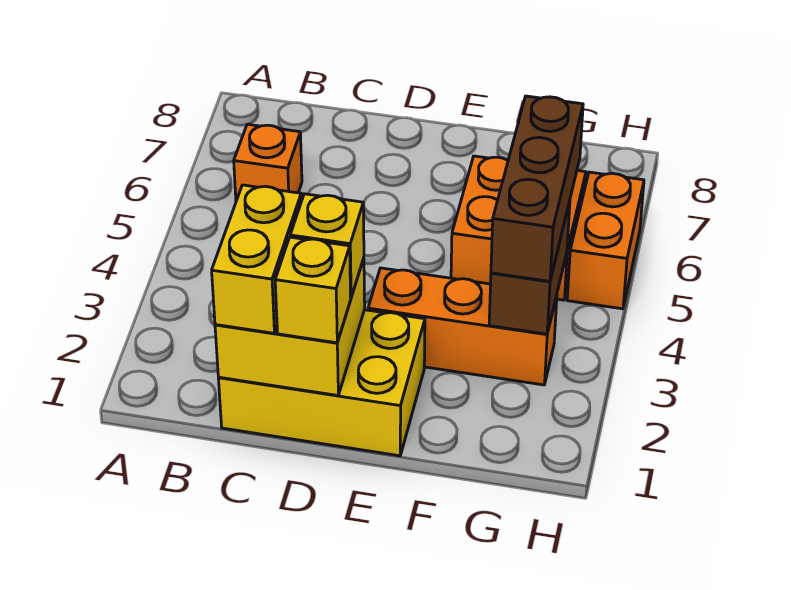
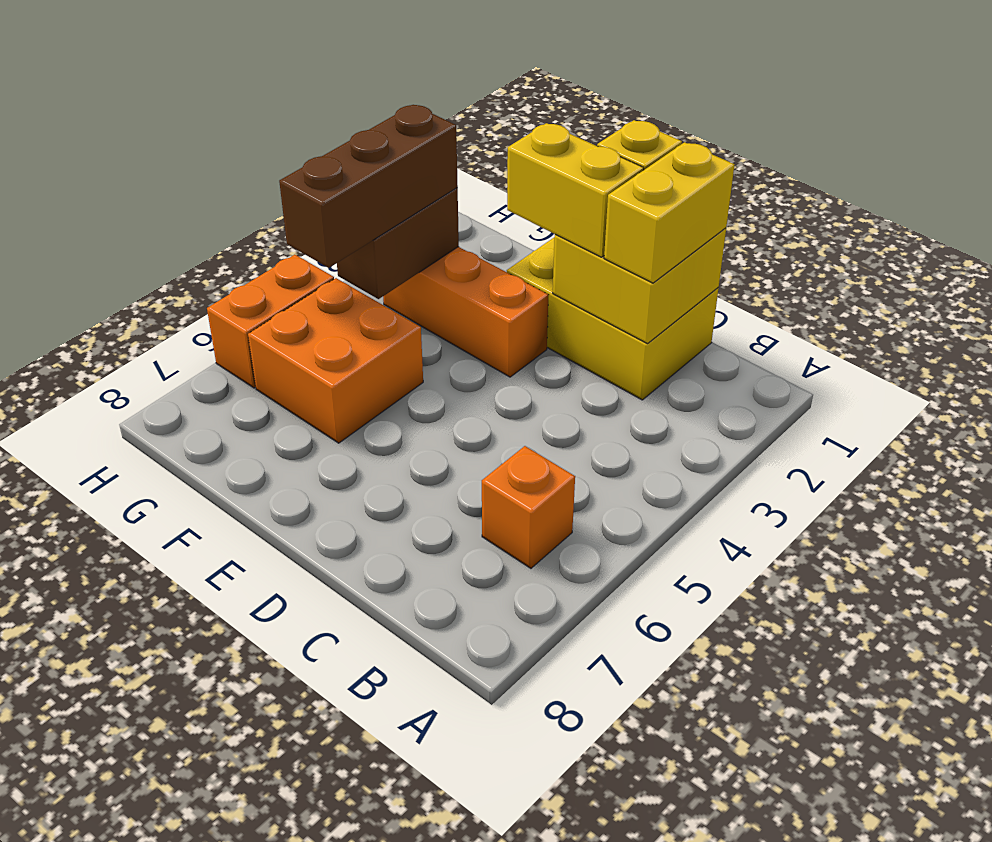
yellow 1x1 brick [290,194,364,297] -> yellow 1x2 brick [507,123,644,257]

